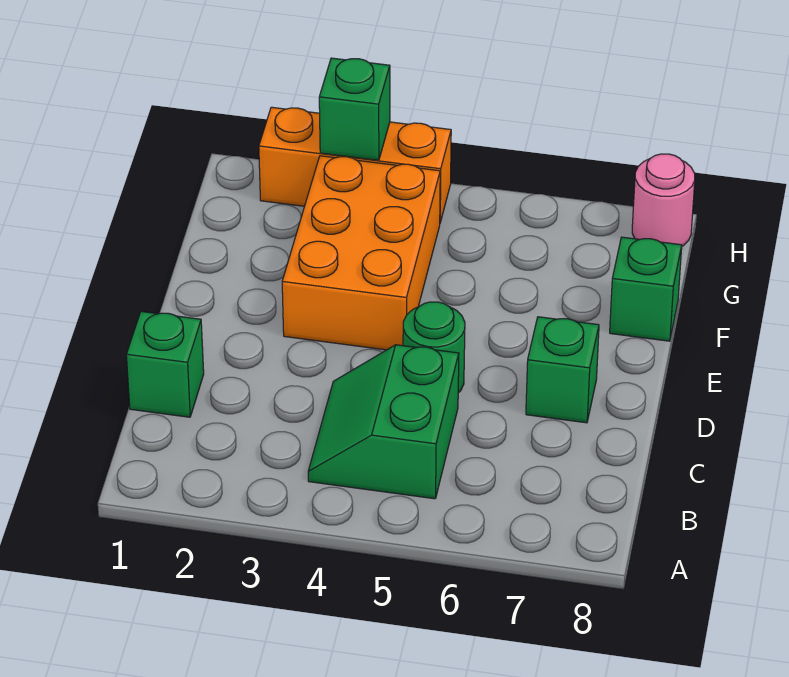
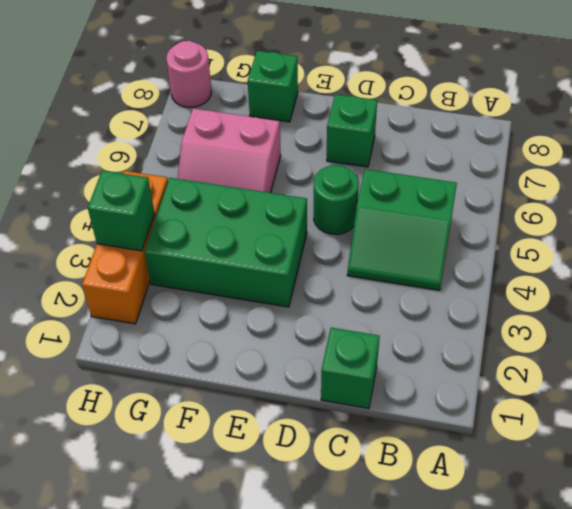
orange 2x3 brick [282,156,440,350] -> green 2x3 brick [145,178,307,307]
none -> pink 2x2 slope [177,109,281,193]

